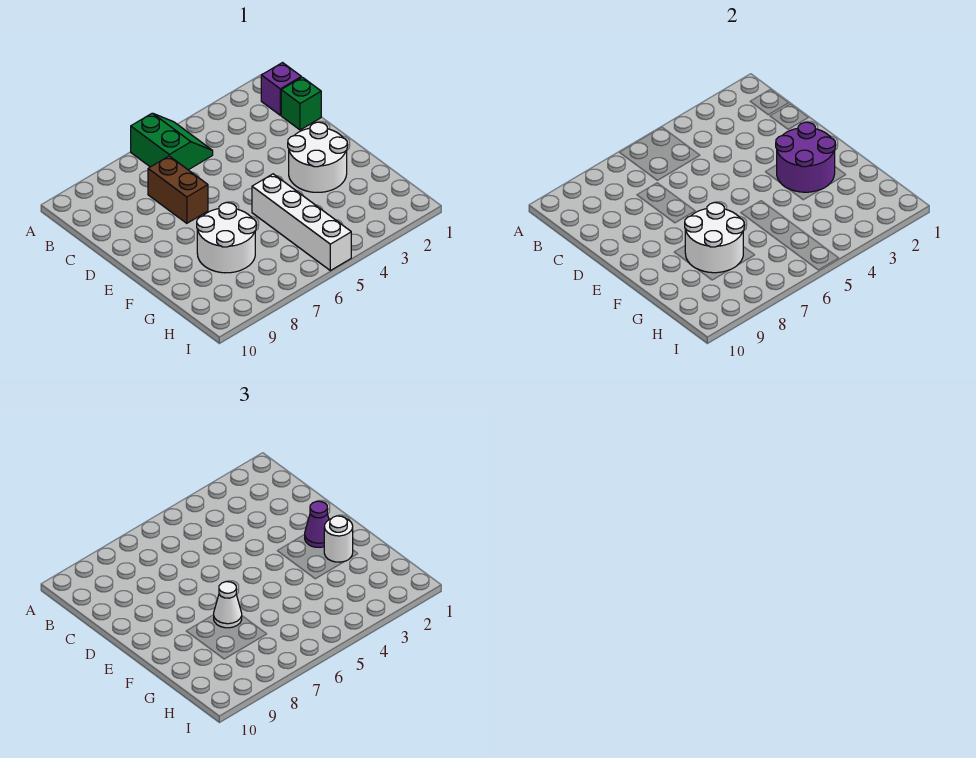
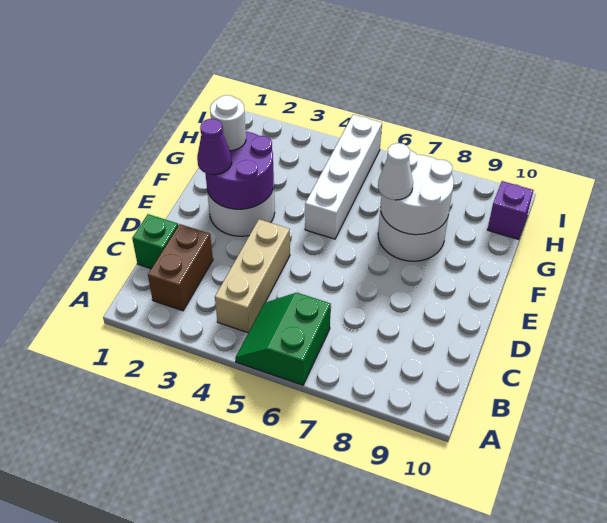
purple 1x1 brick [261,63,301,115] -> purple 1x1 brick moved to [487,181,533,239]
none -> tan 1x3 brick [215,219,290,333]
brown 1x2 brick [148,156,208,223] -> brown 1x2 brick moved to [148,224,213,311]

